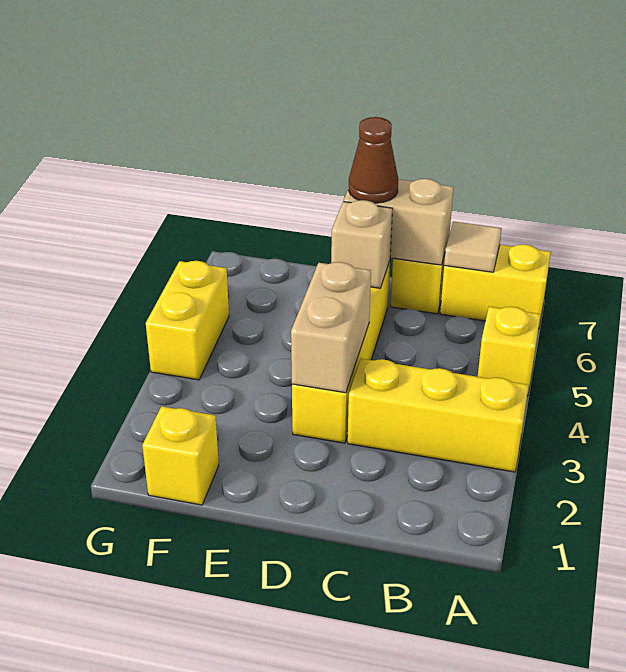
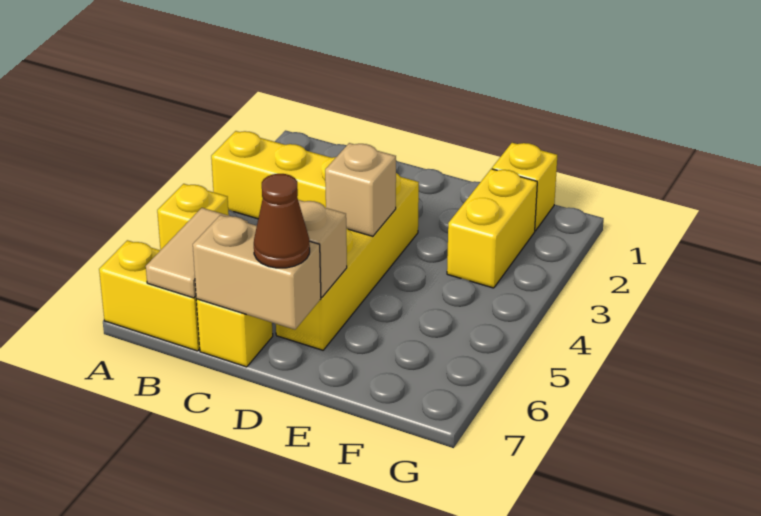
tan 1x1 tile [444,221,502,272] -> tan 1x2 tile [146,208,248,298]
tan 1x2 brick [291,262,371,393] -> tan 1x1 brick [325,143,396,236]
yellow 1x2 brick [146,261,229,380] -> yellow 1x2 brick moved to [447,169,537,288]

